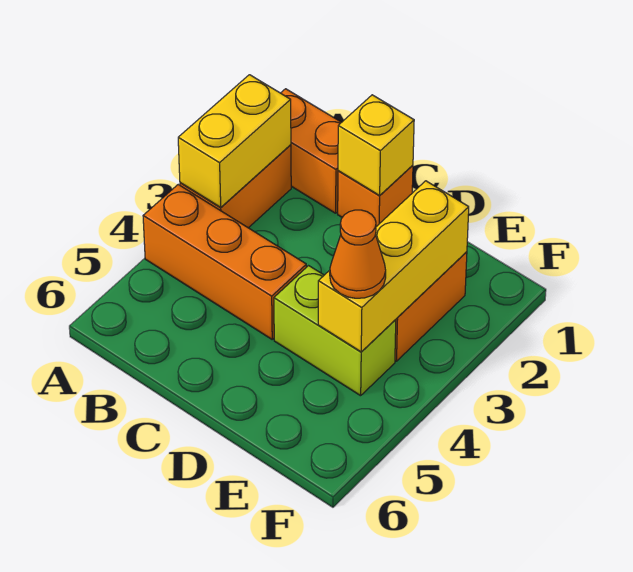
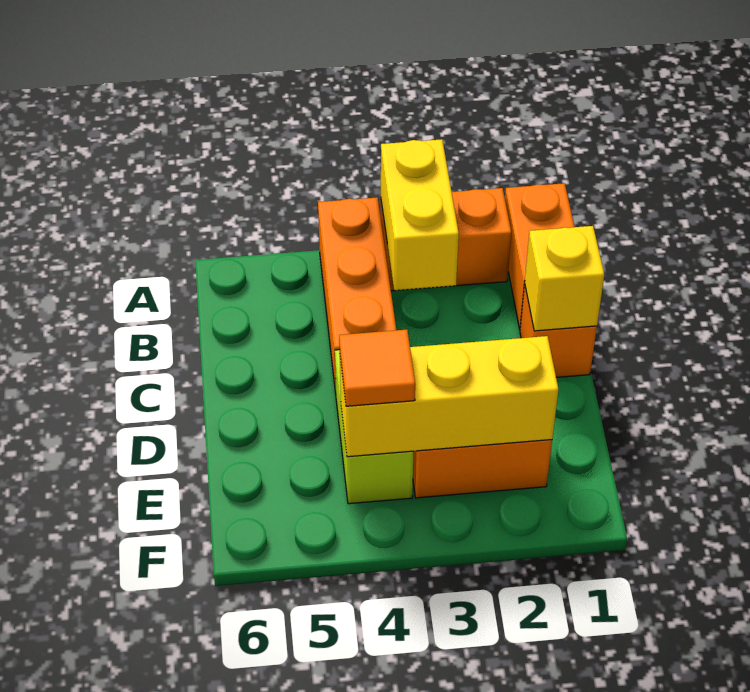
yellow 1x2 brick [178,75,291,208] -> yellow 1x2 brick turned to [381,139,459,290]
orange 1x1 cone [330,210,386,298] -> orange 1x1 tile [339,330,415,406]

